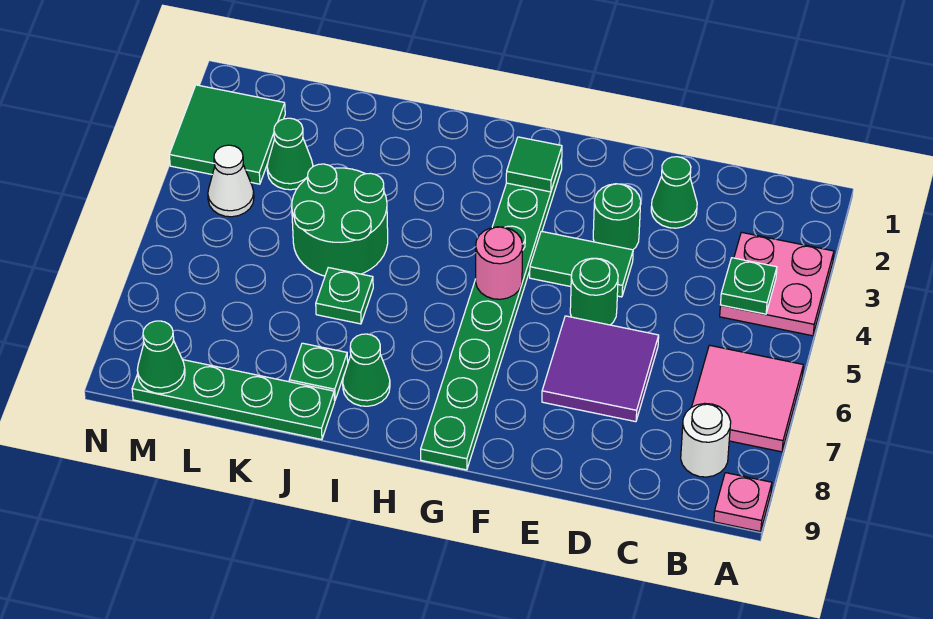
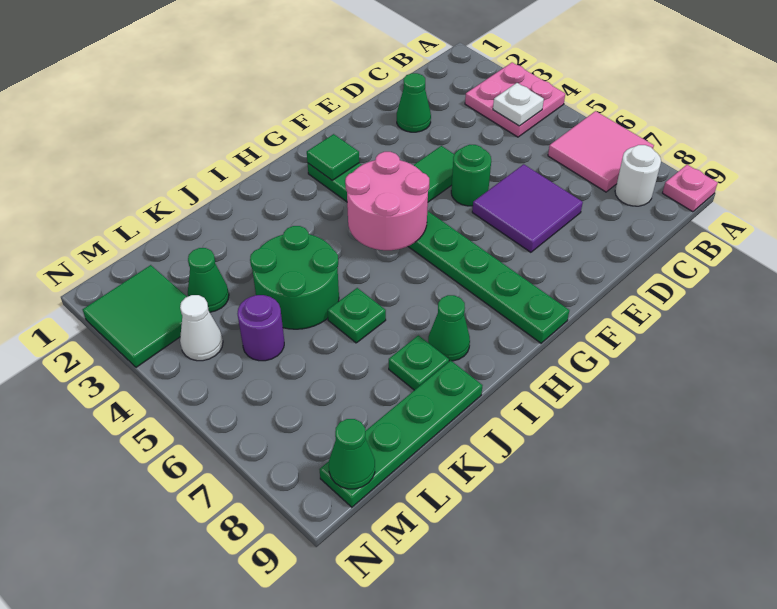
green 1x1 plate [720,258,777,314] -> white 1x1 plate [493,83,544,126]
green 1x1 round brick [593,184,641,250] -> none
pink 1x1 round brick [476,227,523,299] -> pink 2x2 round brick [345,152,429,250]
none -> purple 1x1 round brick [237,295,284,361]

